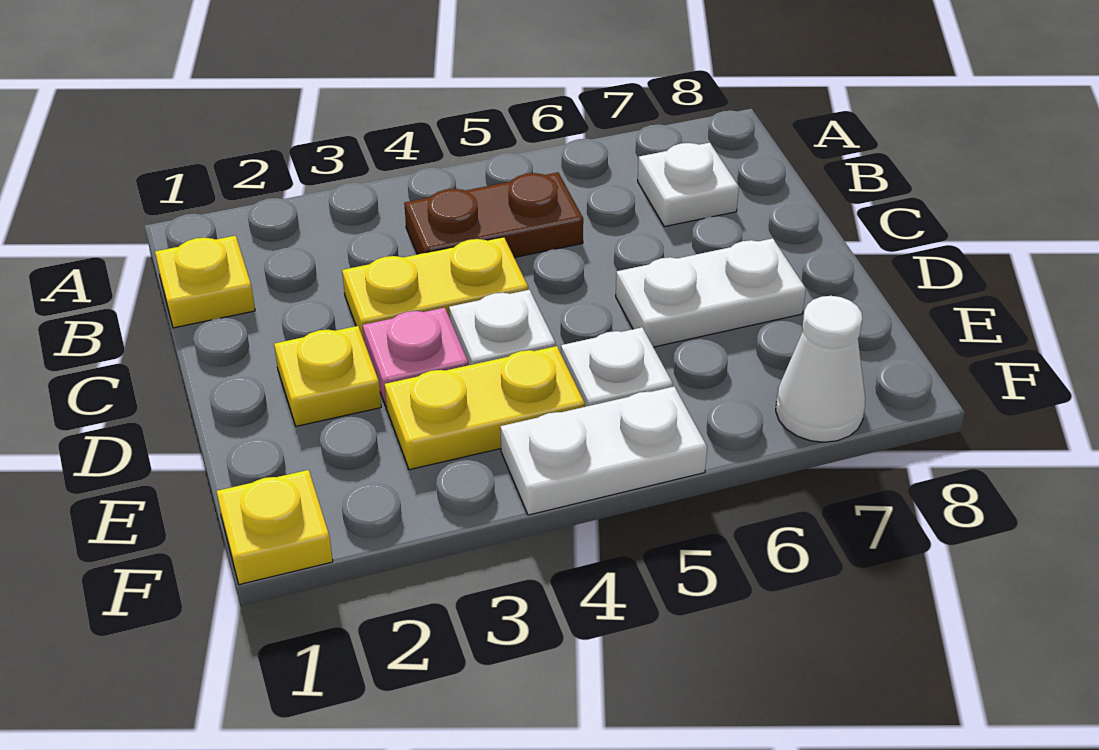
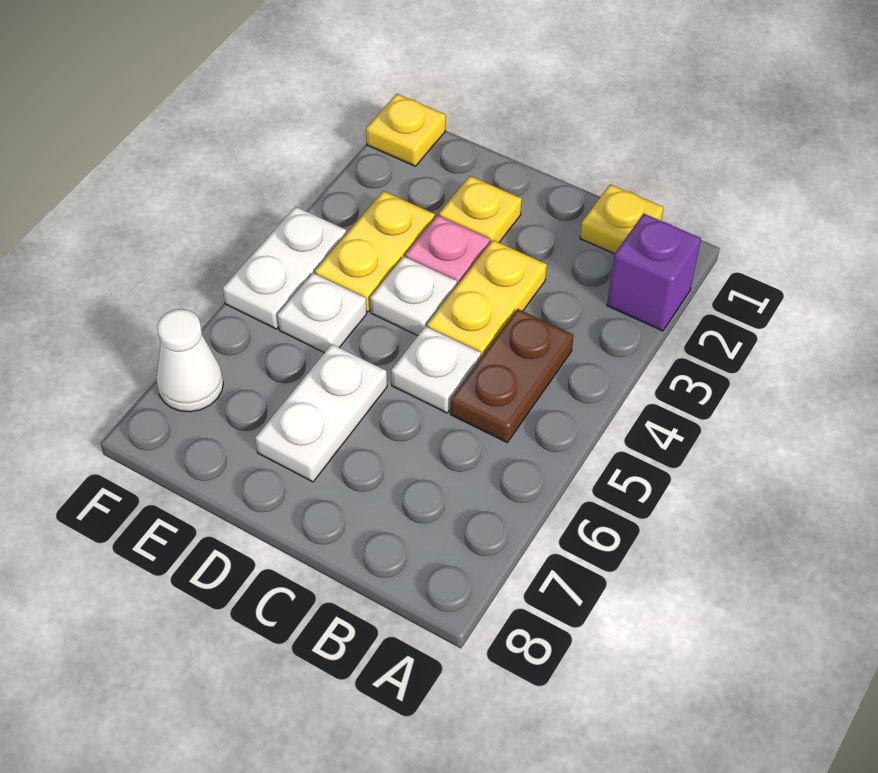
none -> purple 1x1 brick [607,214,701,331]
white 1x1 plate [638,143,739,227] -> white 1x1 plate moved to [391,326,481,413]

